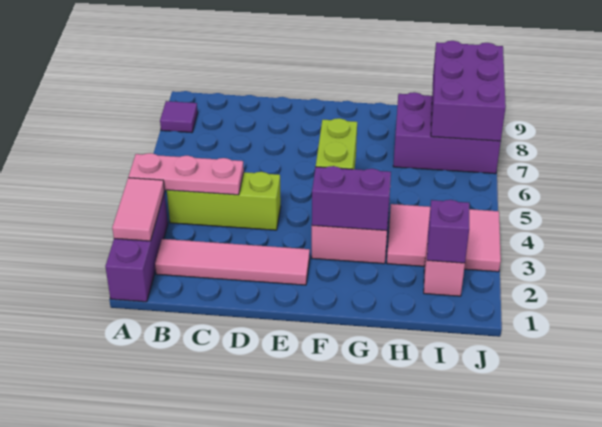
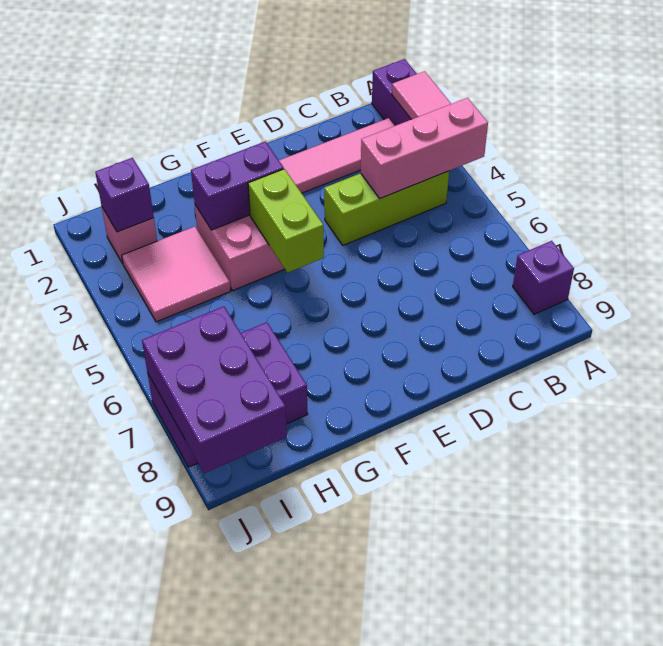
pink 1x3 plate [129,153,244,195] -> pink 1x3 brick [361,98,488,198]
purple 1x1 tile [160,101,198,133] -> purple 1x1 brick [513,241,574,314]
pink 2x3 tile [387,204,501,272] -> pink 2x2 tile [122,227,231,322]

